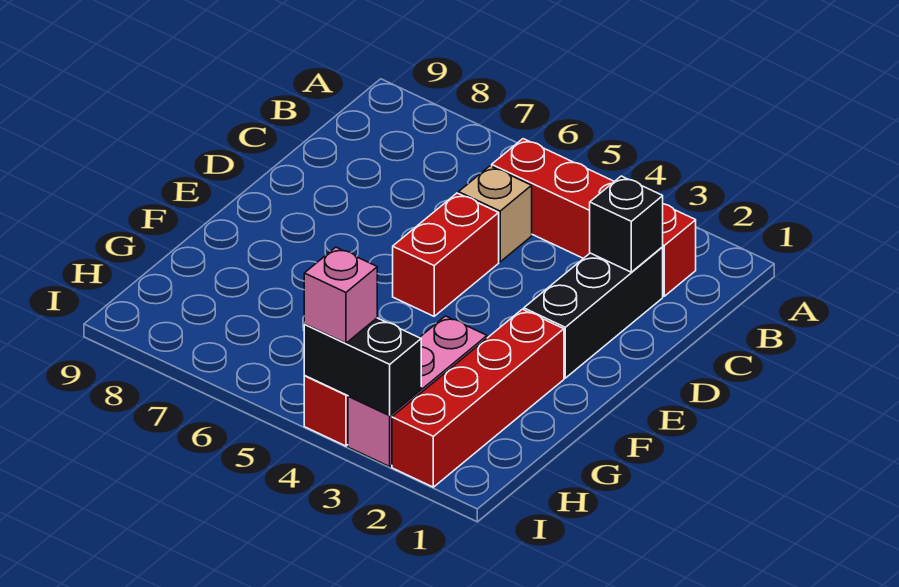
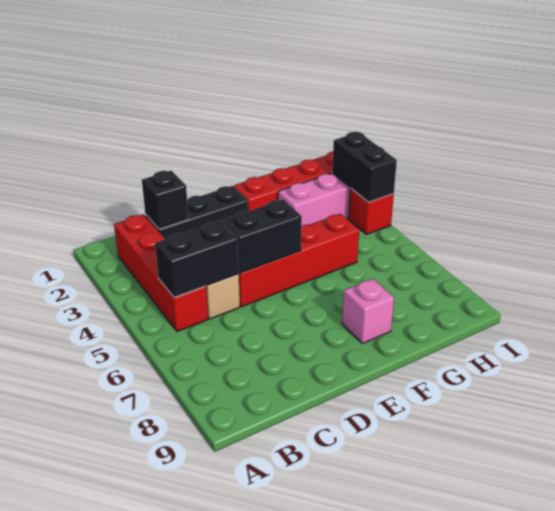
none -> black 1x2 brick [155,221,239,297]
red 1x2 brick [393,193,499,316] -> red 1x4 brick [239,214,359,307]
none -> black 1x2 brick [222,199,302,273]
pink 1x1 brick [304,247,377,343] -> pink 1x1 brick moved to [342,279,394,344]

